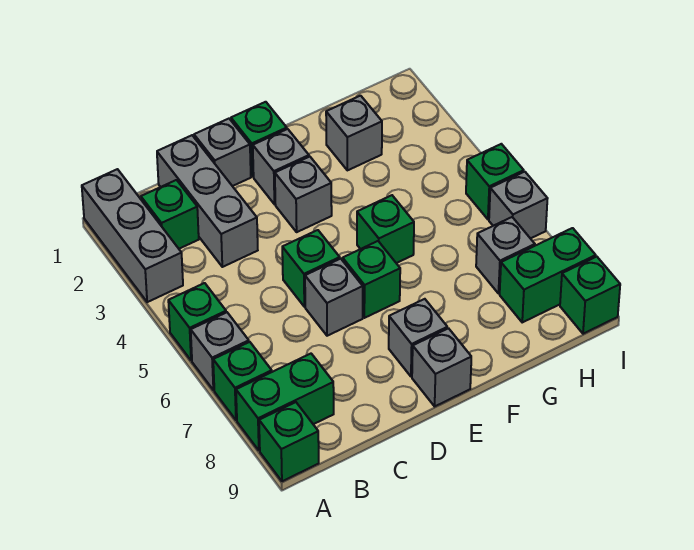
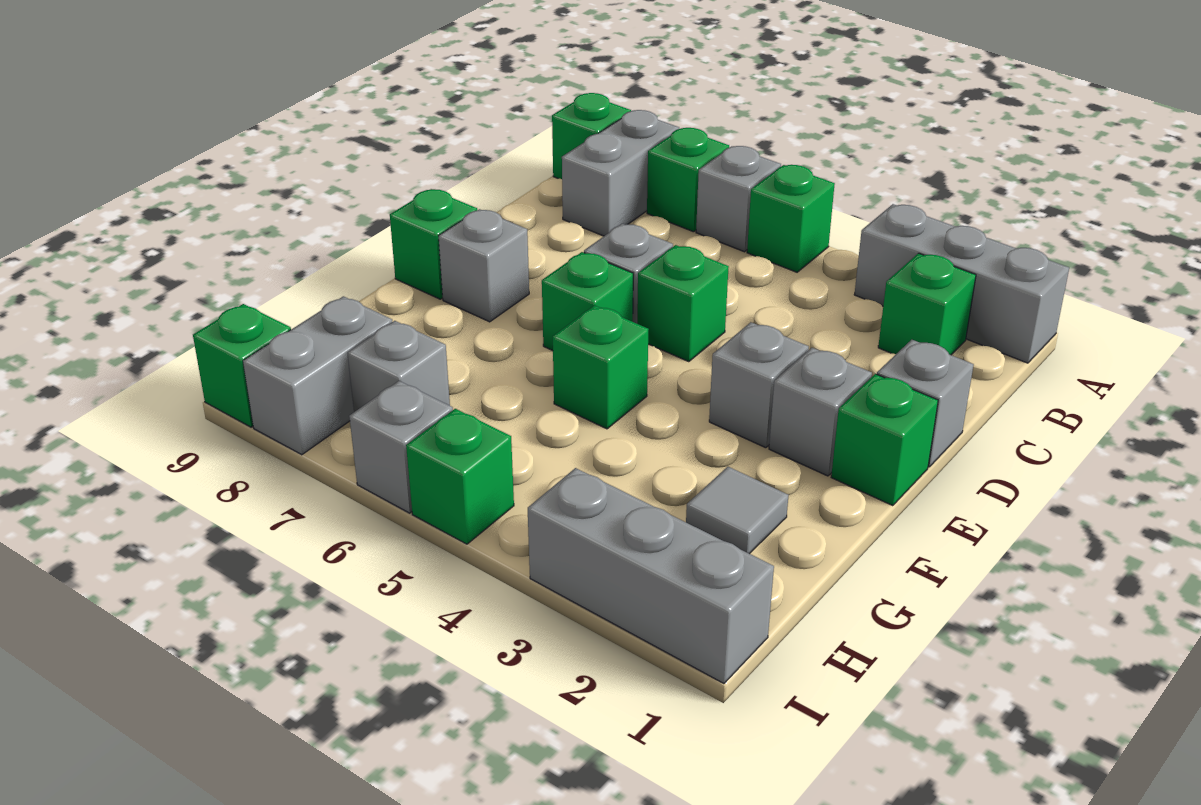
green 1x2 brick [236,354,334,451] -> grey 1x2 brick [562,110,679,236]
grey 1x3 brick [157,135,258,267] -> grey 1x3 brick moved to [528,468,774,684]
grey 1x1 brick [412,328,471,406] -> green 1x1 brick [390,189,477,299]
grey 1x1 brick [326,96,382,170] -> grey 1x1 tile [686,467,789,554]
green 1x2 brick [500,228,596,322] -> grey 1x2 brick [243,296,392,455]

